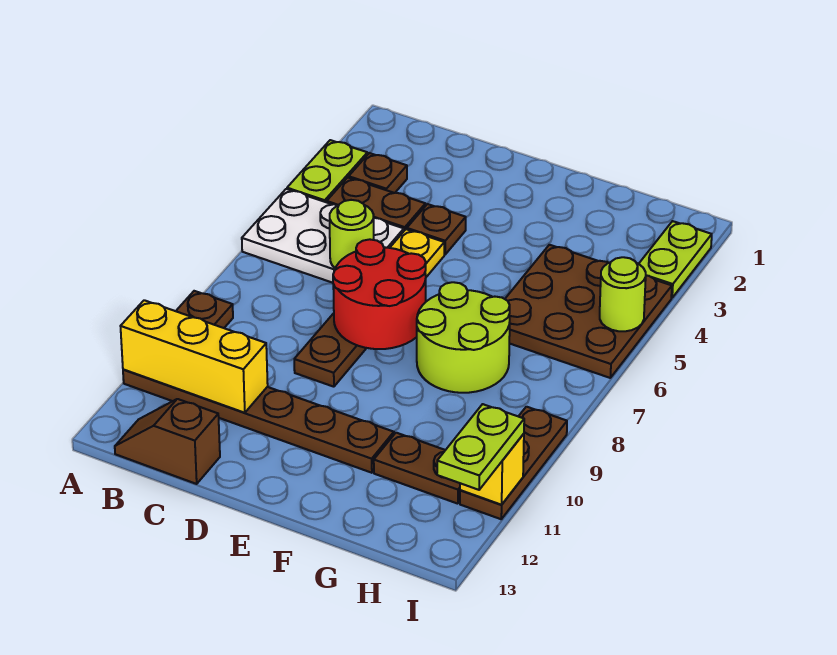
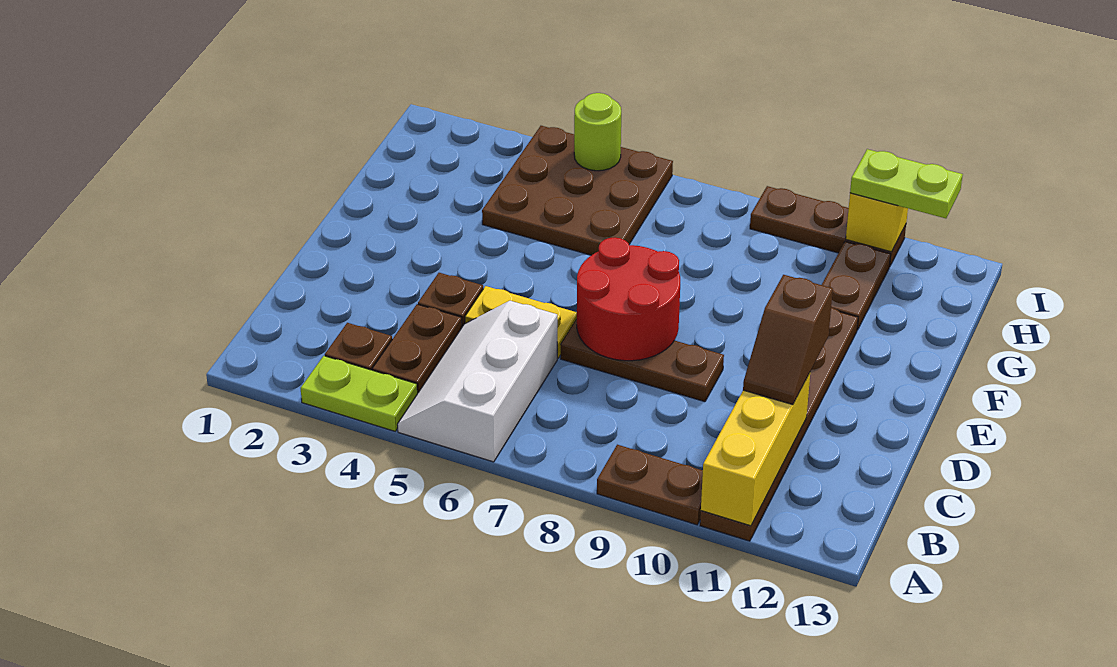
white 2x3 plate [242,189,404,283] -> white 2x3 slope [397,301,557,462]
brown 1x2 slope [115,399,220,484] -> brown 1x2 slope moved to [743,275,833,405]
lime 1x1 round brick [330,200,374,268] -> none
lime 2x2 round brick [417,282,510,393] -> none
lime 1x2 plate [639,221,712,298] -> none

